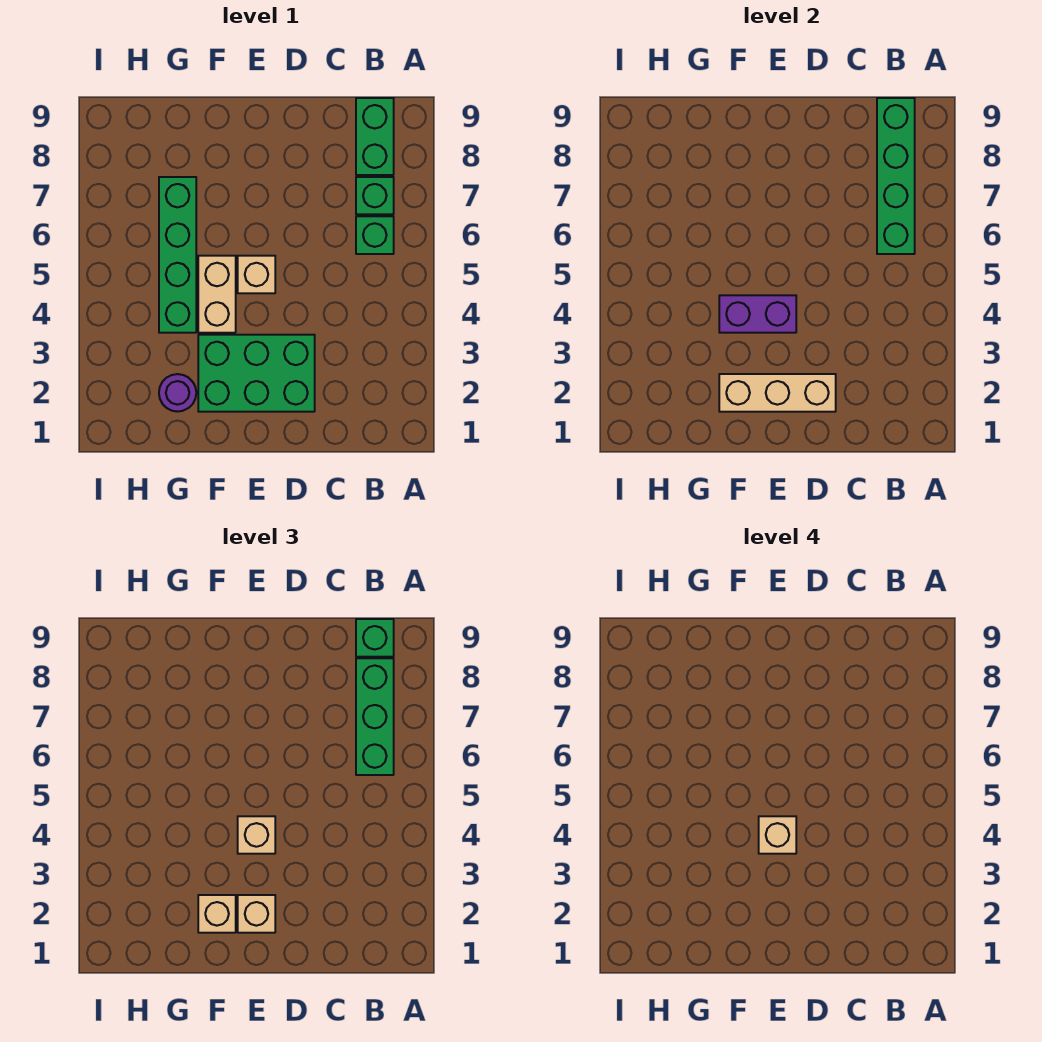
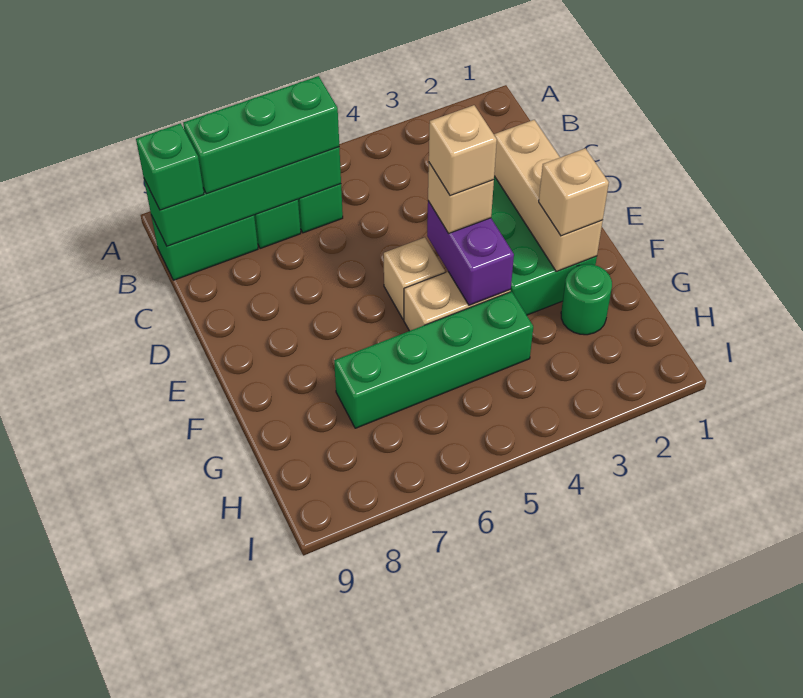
tan 1x1 brick [238,895,275,933] -> none
purple 1x1 round brick [159,374,196,412] -> green 1x1 round brick [561,264,612,335]

